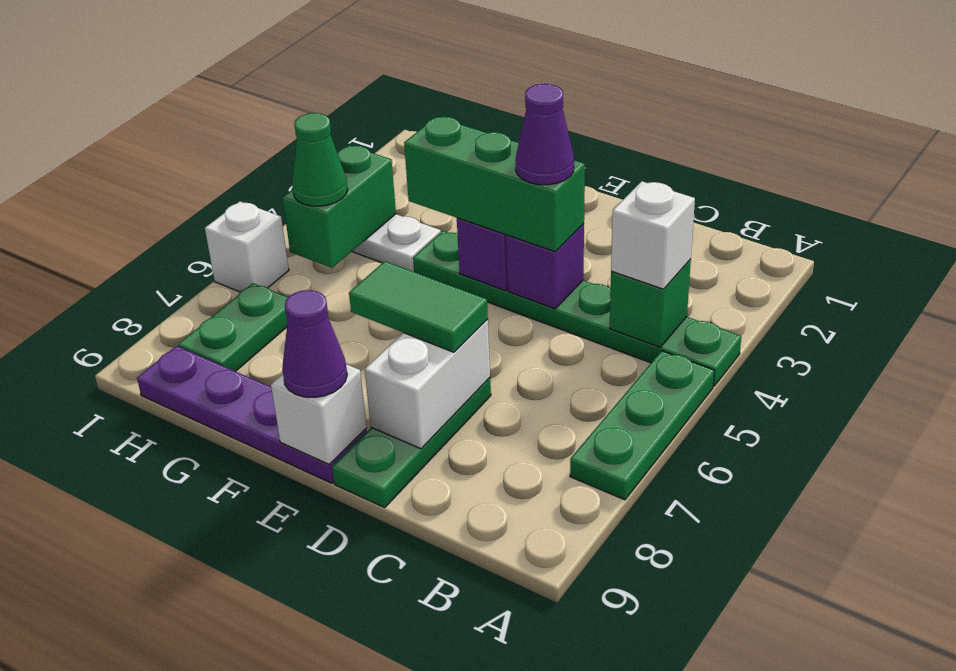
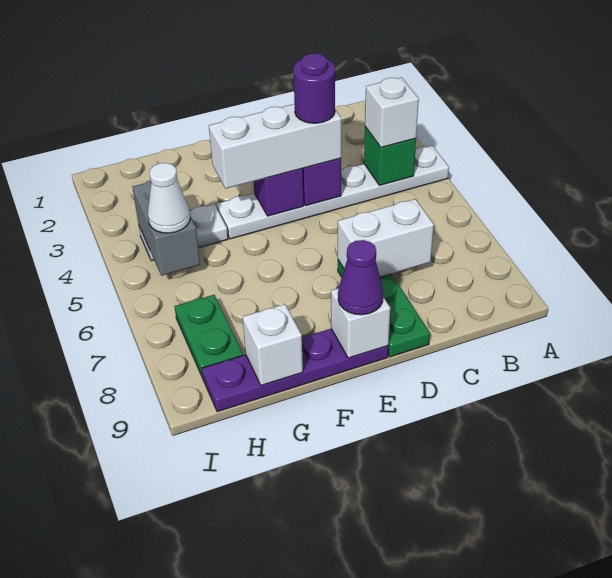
green 1x6 plate [413,231,741,386] -> white 1x6 plate [217,146,449,239]
green 1x3 plate [570,351,714,500] -> none
green 1x3 brick [404,117,585,252] -> white 1x3 brick [209,104,341,189]
purple 1x1 cone [515,84,574,185] -> purple 1x1 round brick [293,53,335,123]
white 1x2 brick [365,319,490,449] -> white 1x2 brick turned to [338,199,434,277]
green 1x2 tile [349,261,488,352] -> none
green 1x2 brick [282,145,396,268] -> grey 1x2 brick [132,180,200,276]
green 1x1 cone [292,113,348,206] -> white 1x1 cone [148,163,190,233]
white 1x1 brick [205,202,289,292] -> white 1x1 brick moved to [243,304,303,385]

